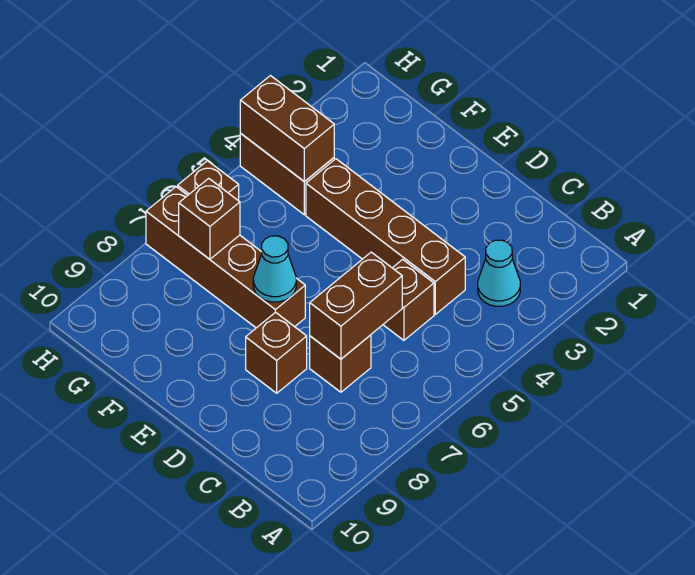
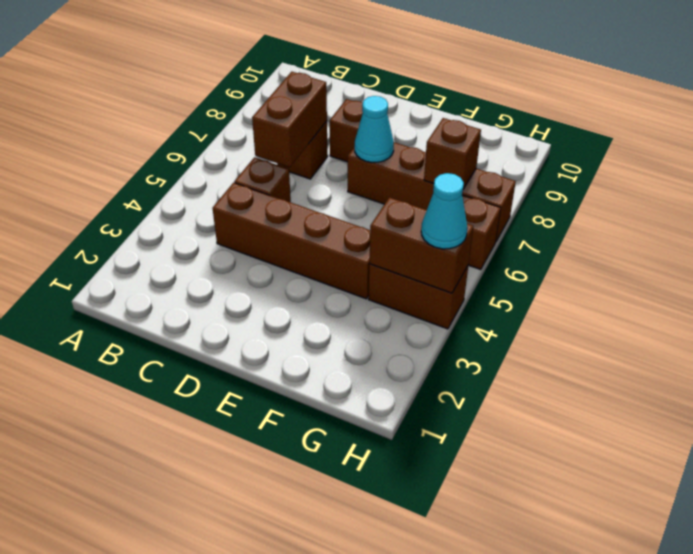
cyan 1x1 cone [478,240,520,306] -> cyan 1x1 cone moved to [421,173,467,249]

